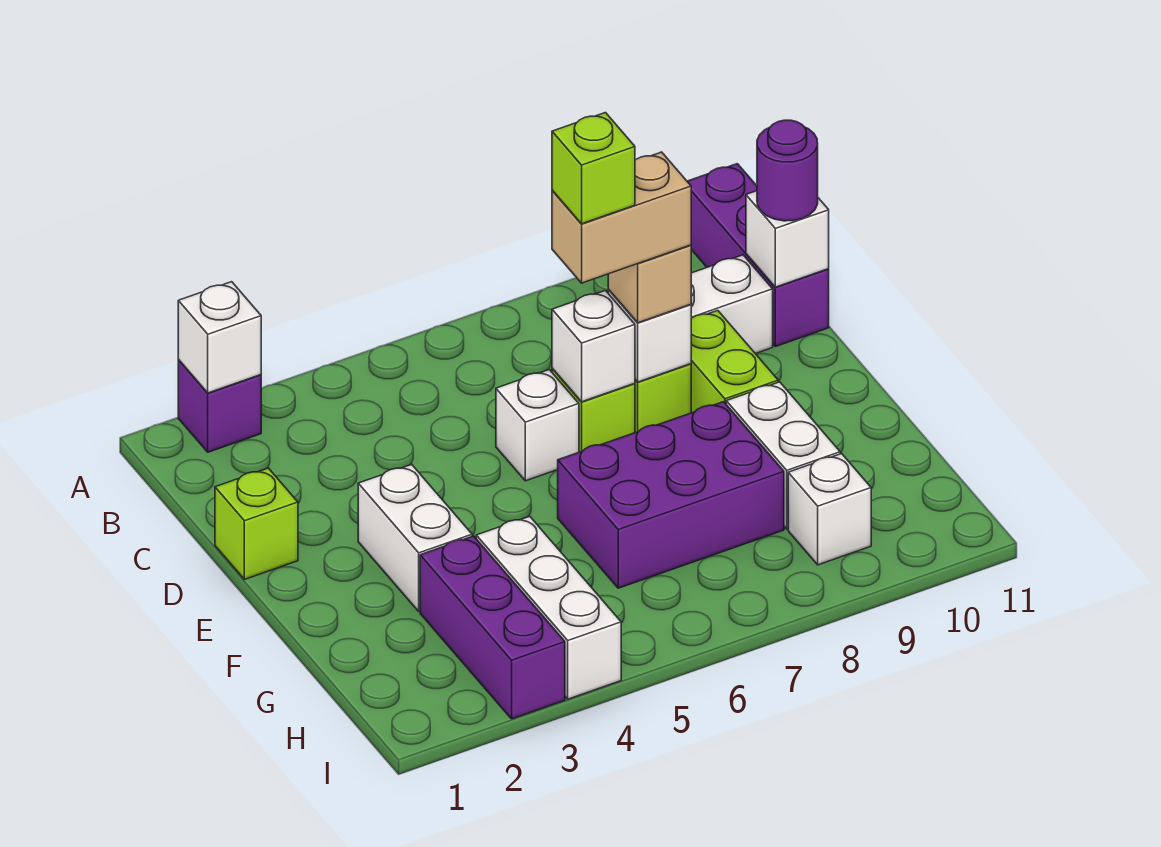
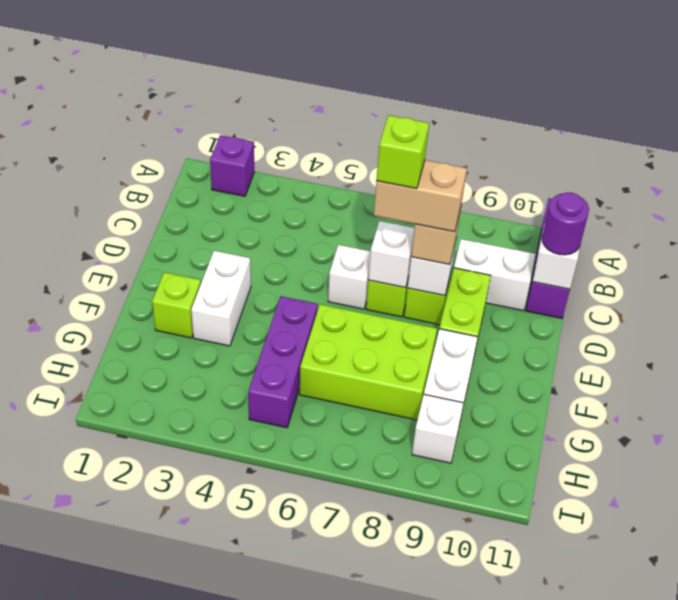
white 1x1 brick [178,282,261,393] -> none
lime 1x1 brick [215,468,298,579] -> lime 1x1 brick moved to [152,272,201,338]
purple 2x3 brick [558,402,784,588] -> lime 2x3 brick [300,304,437,420]
purple 1x3 brick [420,536,565,719] -> purple 1x3 brick moved to [248,296,318,428]
white 1x3 brick [476,516,621,699] -> none

